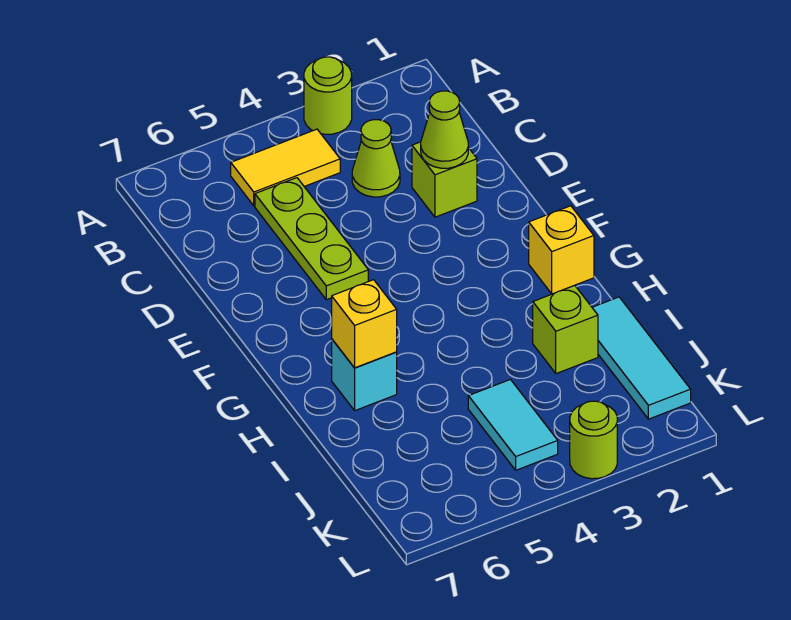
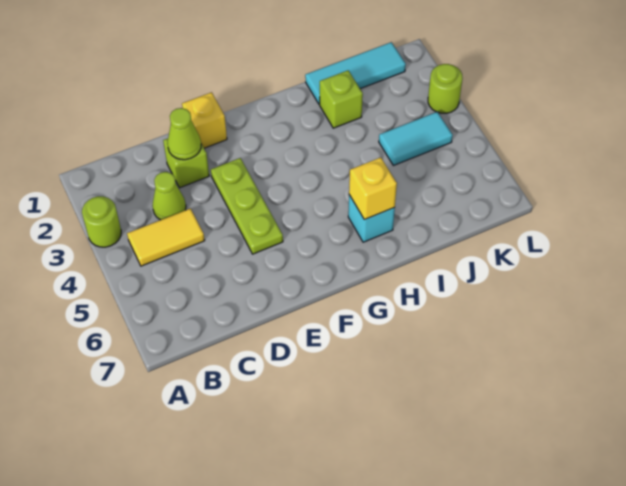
yellow 1x2 tile [231,129,340,206] -> yellow 1x2 tile turned to [127,208,205,266]
lime 1x3 plate [255,178,368,300] -> lime 1x3 plate turned to [211,158,283,254]
yellow 1x1 brick [529,206,594,294] -> yellow 1x1 brick moved to [182,92,227,148]

